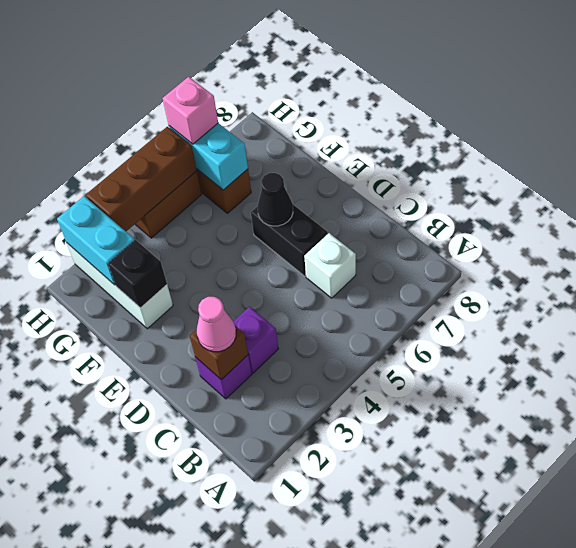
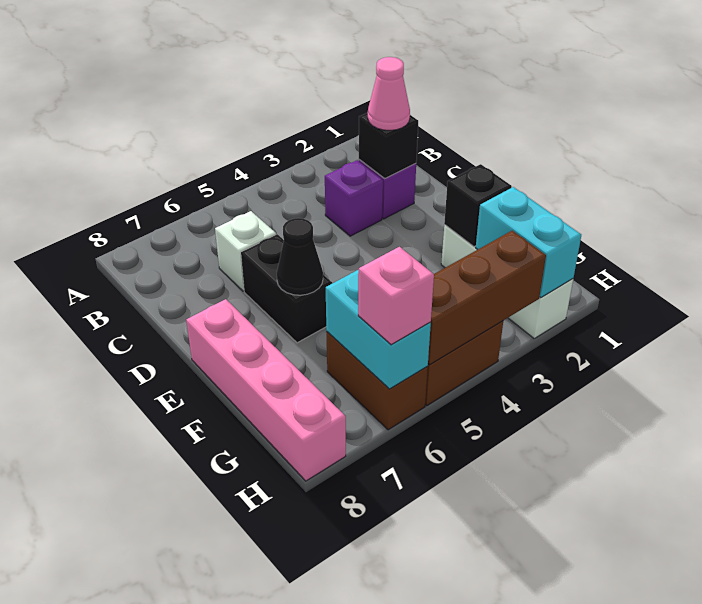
brown 1x1 brick [190,326,248,380] -> black 1x1 brick [359,113,418,179]
none -> pink 1x4 brick [186,299,346,481]

